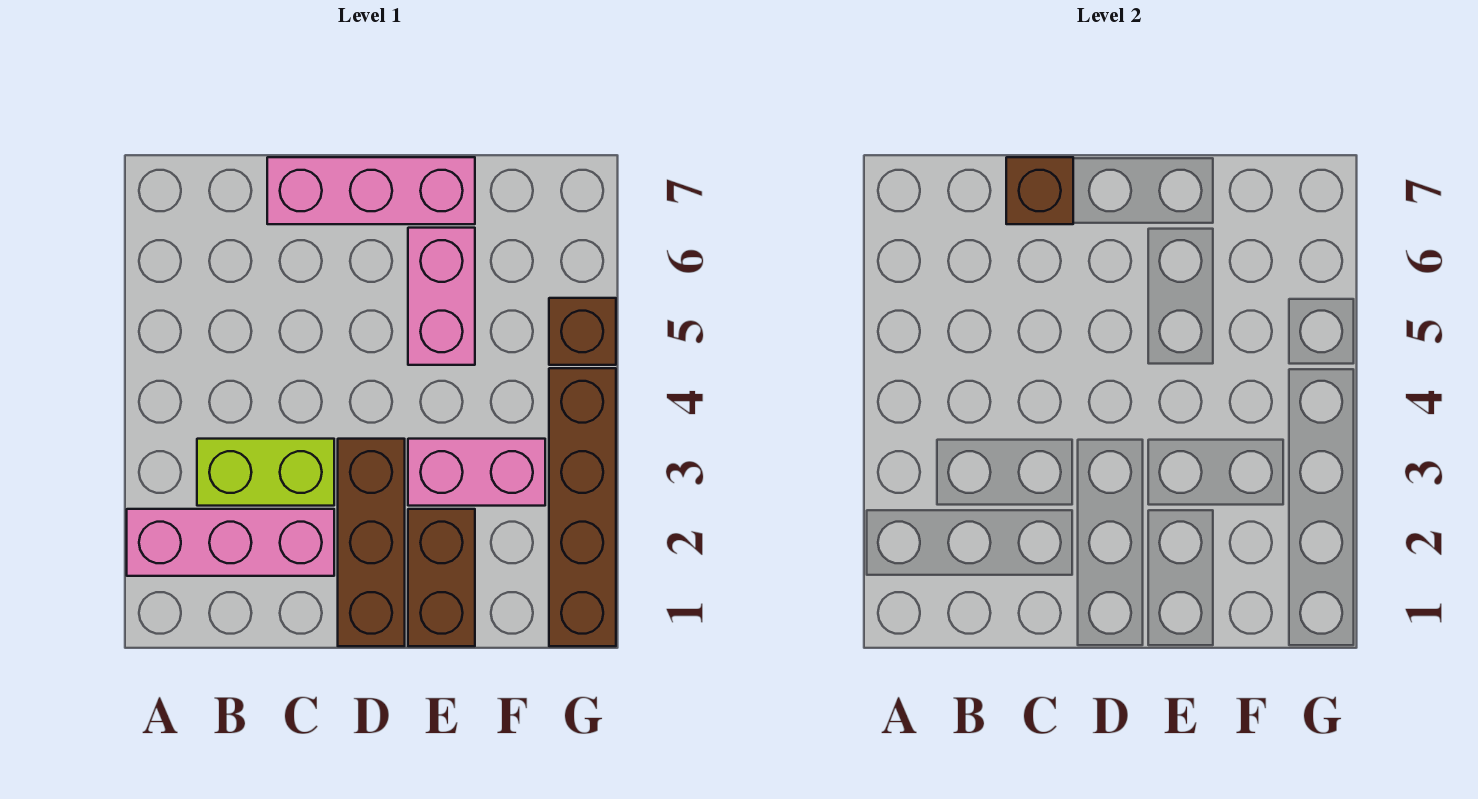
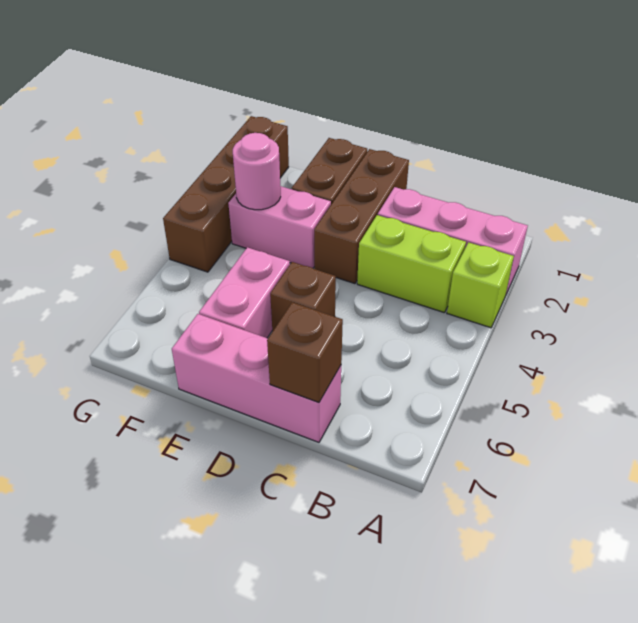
none -> lime 1x1 brick [447,242,514,328]
none -> pink 1x1 round brick [233,133,281,210]
brown 1x1 brick [549,298,616,365] -> brown 1x1 brick moved to [270,262,336,332]

